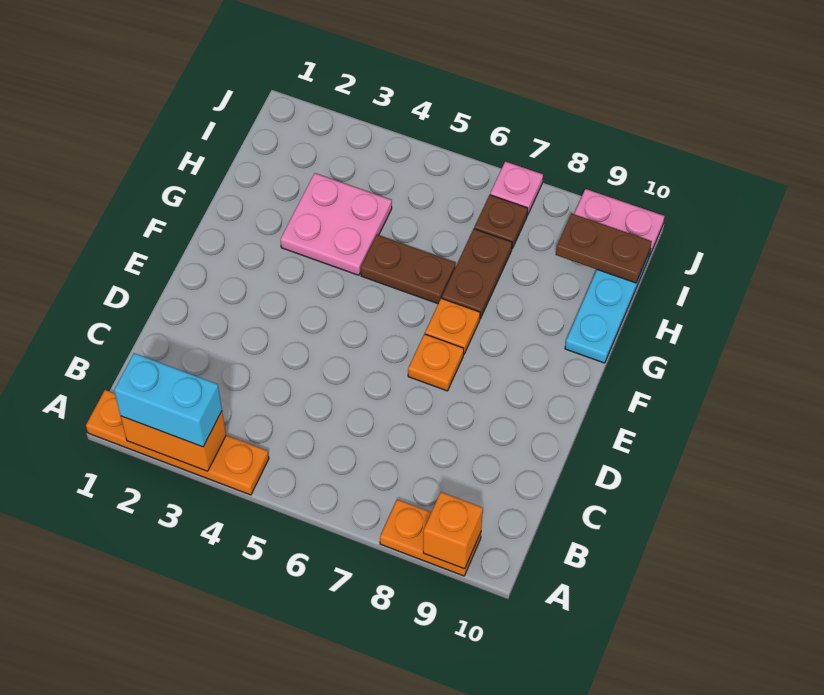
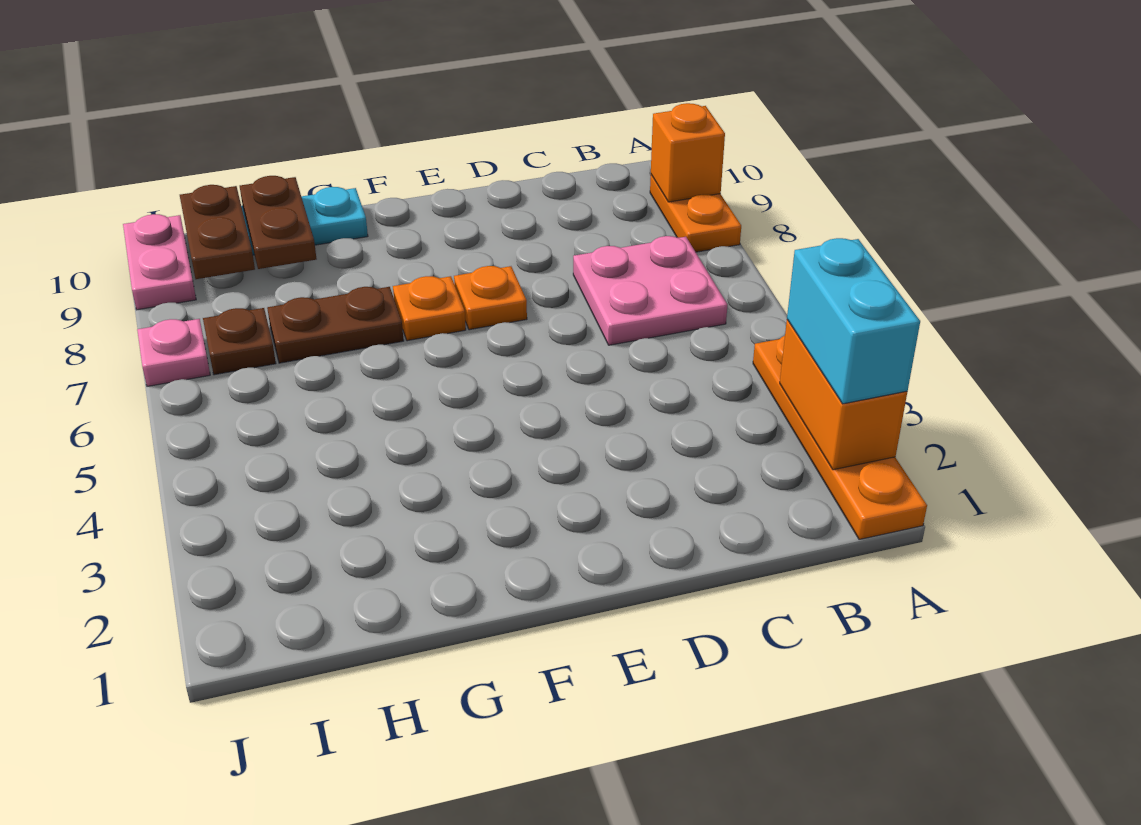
pink 2x2 plate [280,173,392,275] -> pink 2x2 plate moved to [573,236,727,345]
brown 1x2 plate [361,235,456,304] -> brown 1x2 plate moved to [240,176,317,269]

